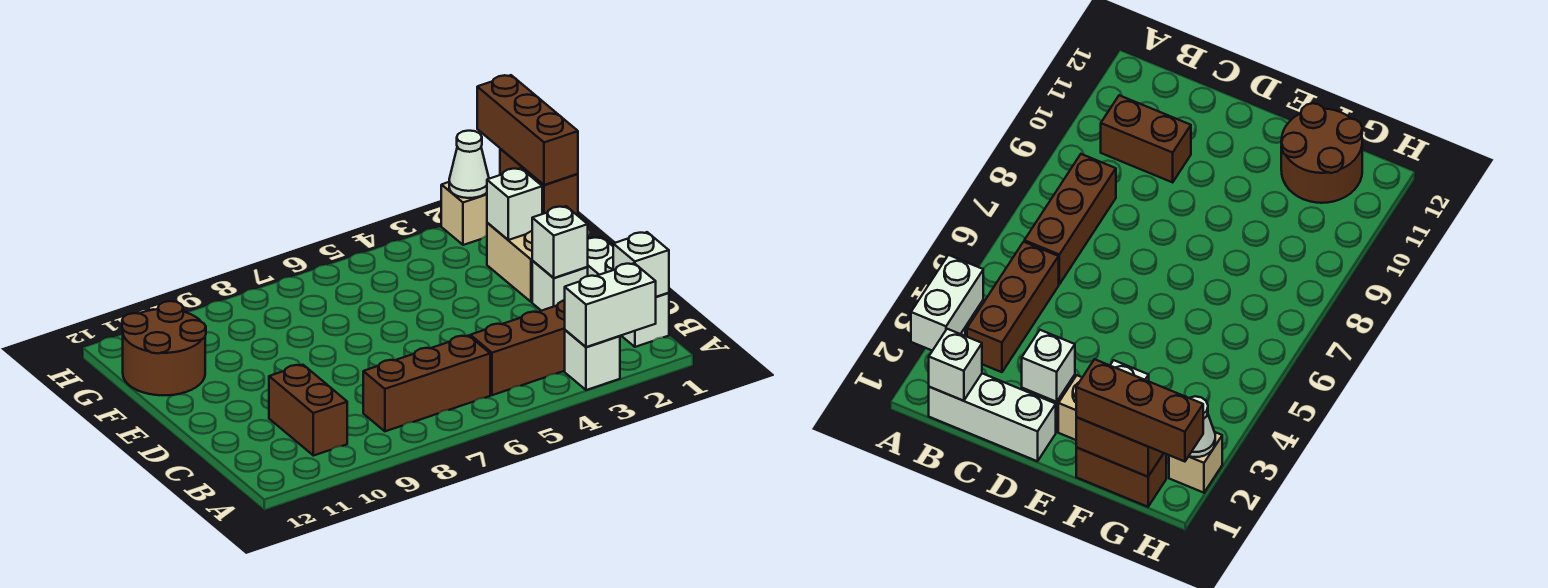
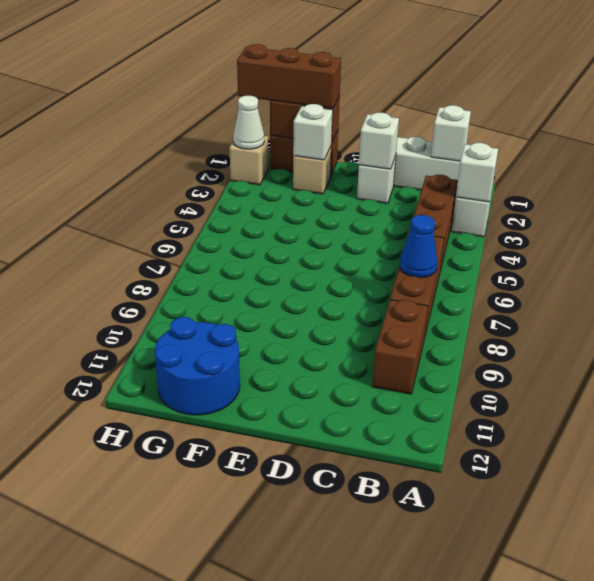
white 1x2 brick [565,263,656,347] -> white 1x1 brick [456,143,498,202]
none -> blue 1x1 cone [400,215,437,278]
brown 1x2 brick [269,365,347,456] -> brown 1x2 brick turned to [372,300,428,394]
tan 1x2 brick [487,223,532,302] -> tan 1x1 brick [293,146,331,194]
brown 2x2 round brick [122,301,206,395] -> blue 2x2 round brick [155,317,240,415]

